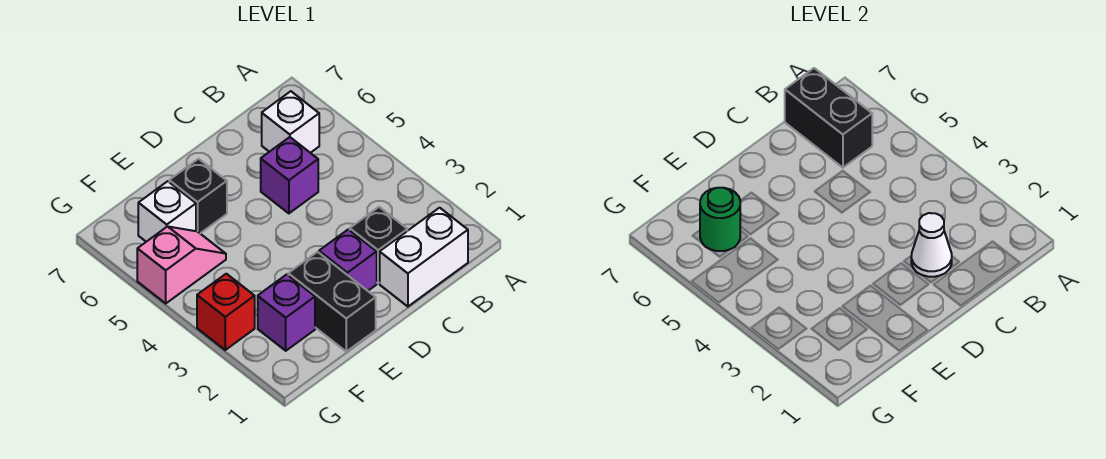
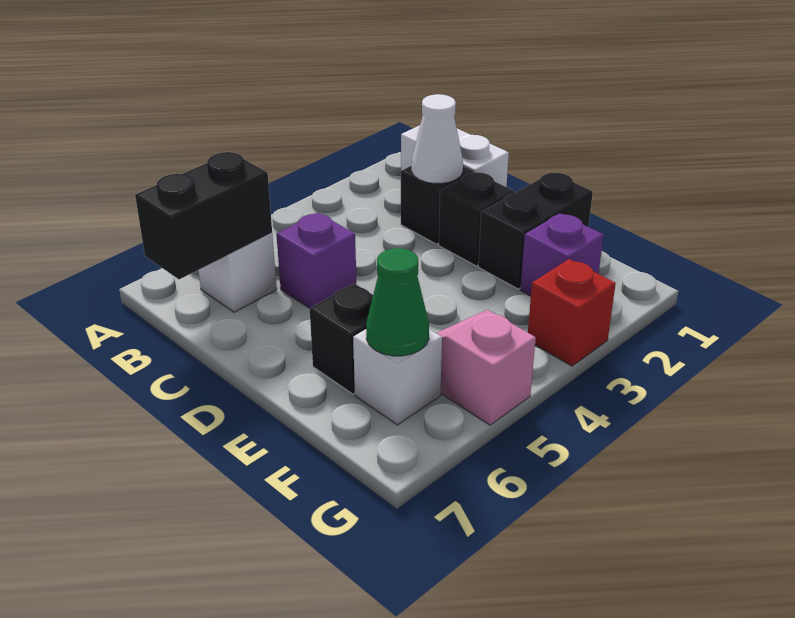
purple 1x1 brick [319,229,377,291] -> black 1x1 brick [439,172,514,266]
green 1x1 round brick [700,188,740,251] -> green 1x1 cone [366,248,429,356]

